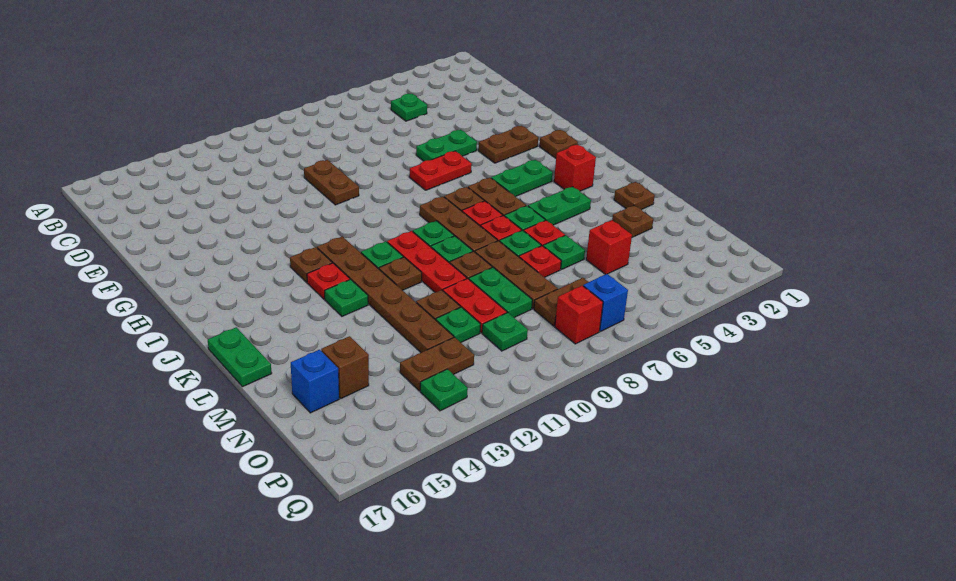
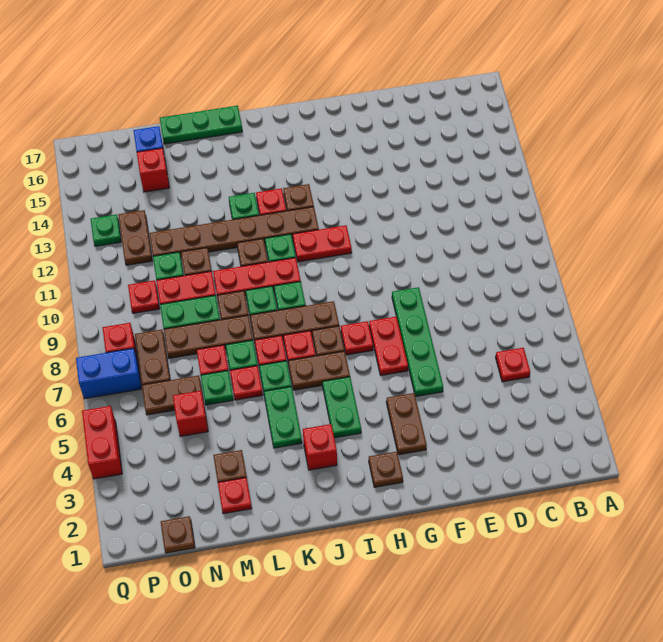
green 1x1 plate [391,94,427,121] -> red 1x1 plate [496,348,530,382]
brown 1x2 plate [304,160,359,205] -> brown 1x2 plate moved to [142,375,202,415]
green 1x2 plate [416,130,477,161] -> green 1x4 plate [392,287,443,397]
none -> red 1x1 plate [341,321,373,355]
none -> red 1x2 plate [293,225,352,262]
green 1x2 plate [208,327,272,387] -> green 1x3 plate [160,106,242,144]
brown 1x1 plate [614,182,655,210] -> brown 1x1 plate moved to [161,516,195,553]
none -> red 1x1 plate [218,477,252,514]
brown 1x1 brick [321,336,369,398] -> red 1x1 brick [137,148,170,192]
green 1x1 plate [482,313,528,351] -> red 1x1 plate [128,280,160,313]
blue 1x1 brick [583,274,628,332] -> blue 1x2 brick [76,348,141,399]
none -> red 1x2 brick [82,406,122,479]

